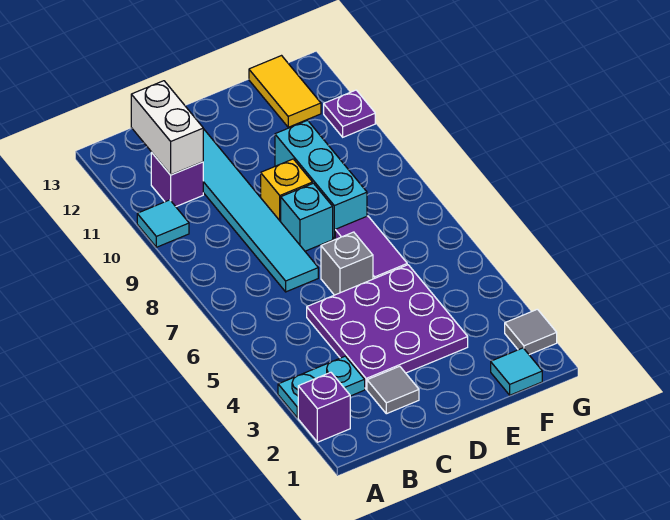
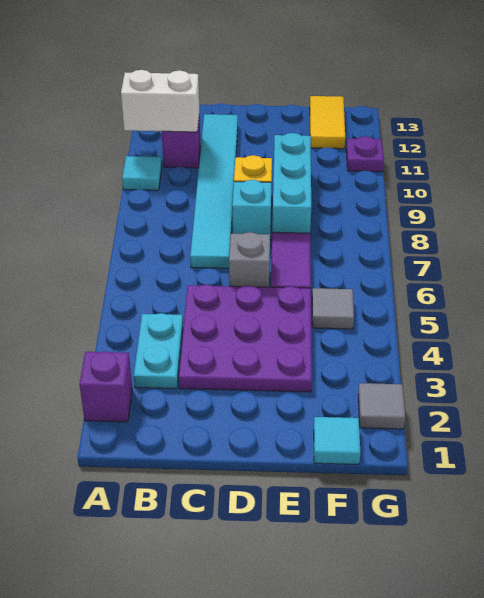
cyan 1x2 plate [278,356,365,418] -> cyan 1x2 plate turned to [134,313,183,389]
white 1x2 brick [131,81,203,175] -> white 1x2 brick turned to [121,70,199,132]
grey 1x1 tile [367,366,419,414] -> grey 1x1 tile moved to [312,288,354,329]

